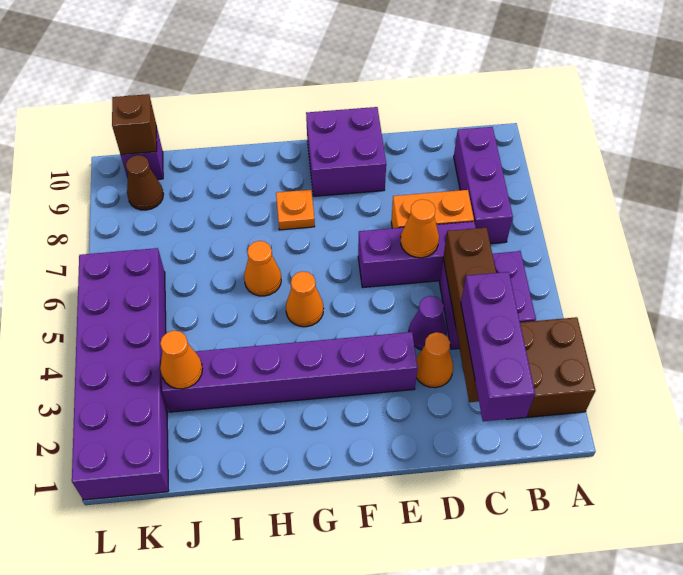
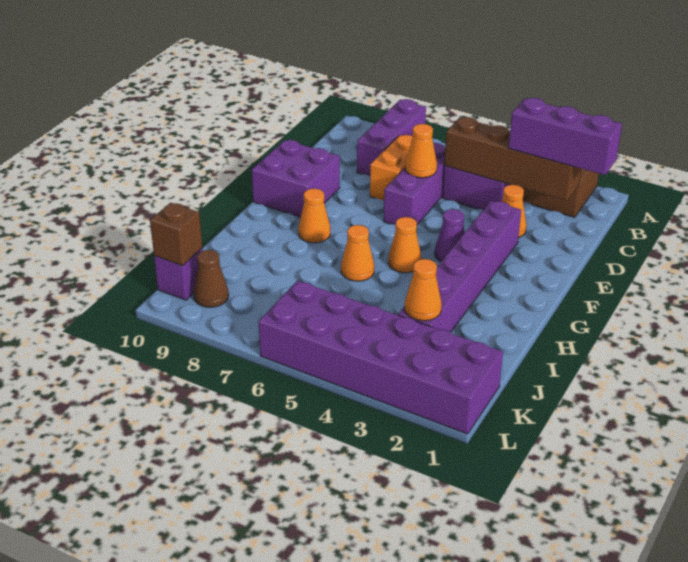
purple 1x3 brick [454,127,513,244] -> purple 1x3 brick turned to [357,99,426,176]
purple 1x1 cone [409,296,447,350] -> purple 1x1 cone moved to [435,209,465,262]
orange 1x1 plate [276,190,315,230] -> orange 1x1 cone [298,189,330,243]

